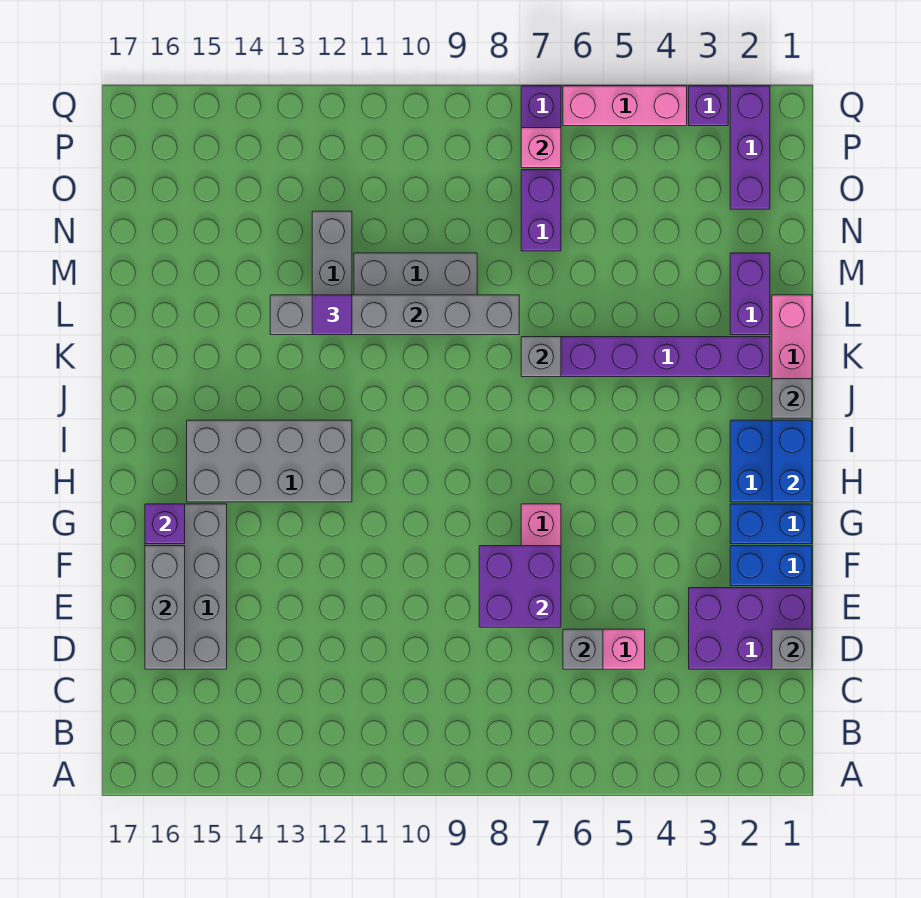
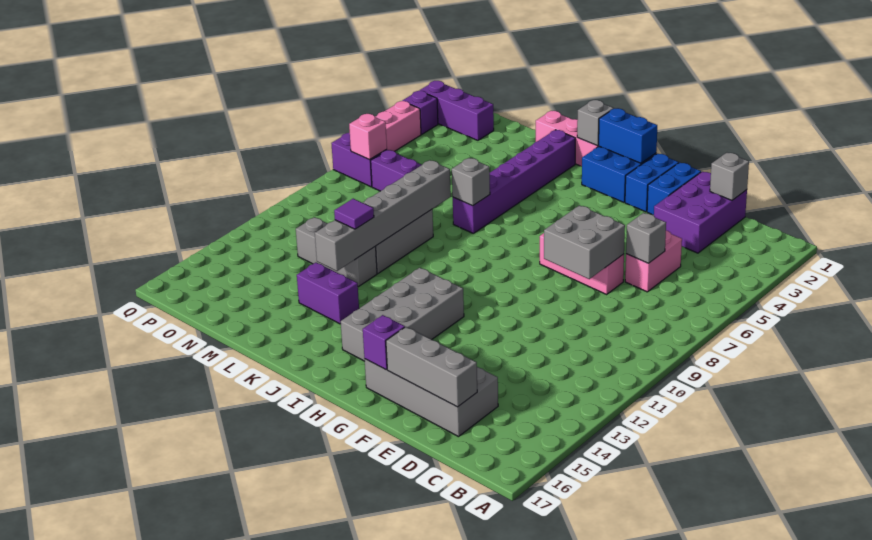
purple 2x2 brick [479,546,561,627] -> grey 2x2 brick [544,205,625,279]
purple 1x2 brick [730,253,770,335] -> purple 1x2 brick moved to [297,263,359,324]

